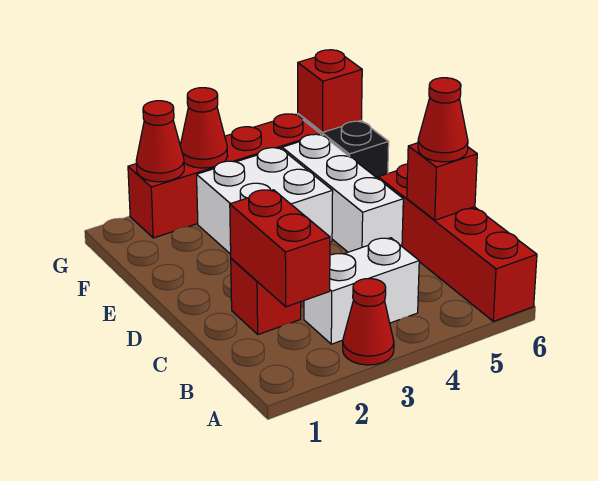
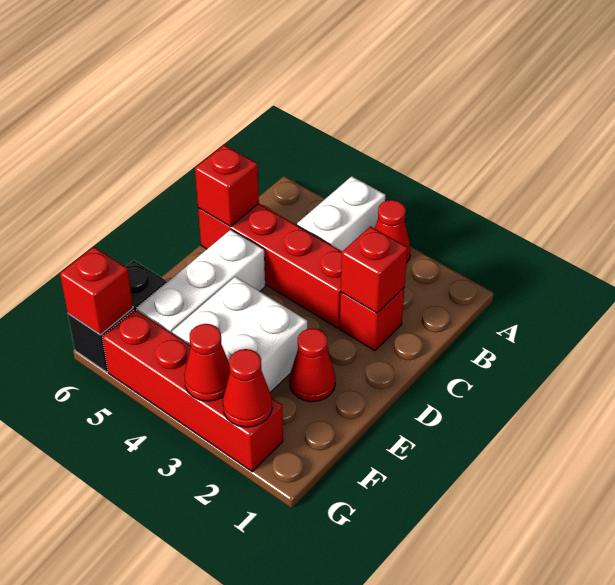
red 1x4 brick [378,164,537,321] -> red 1x4 brick turned to [198,204,342,328]
red 1x2 brick [230,190,330,307] -> red 1x1 brick [341,226,408,313]
white 1x2 brick [304,238,419,344] -> white 1x2 brick turned to [297,176,385,251]
red 1x1 cone [418,78,468,162] -> red 1x1 cone moved to [289,328,335,402]

